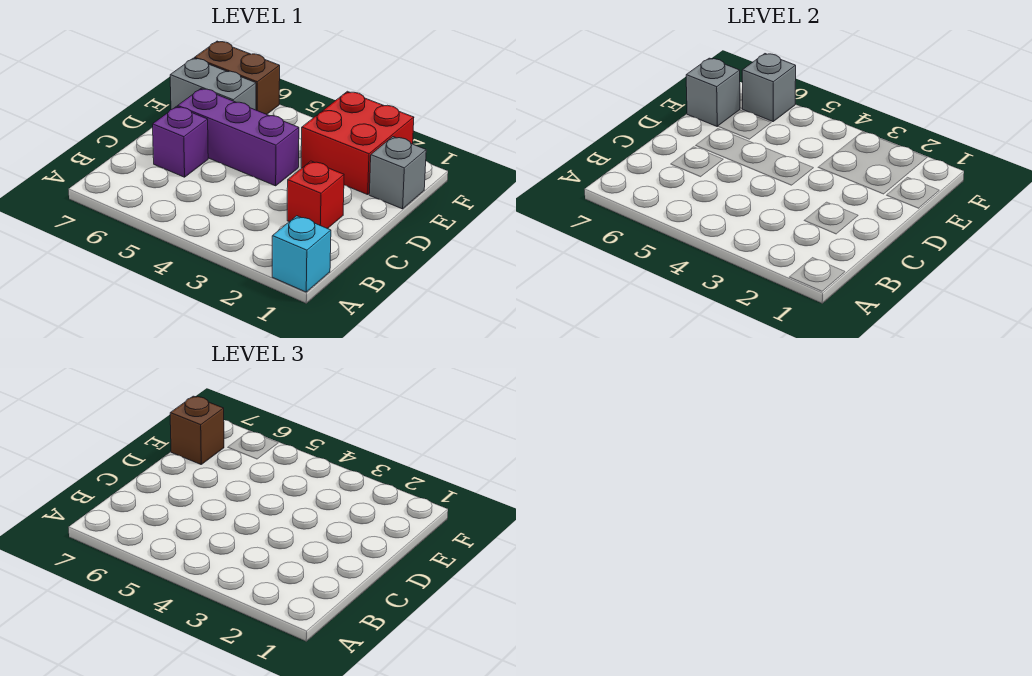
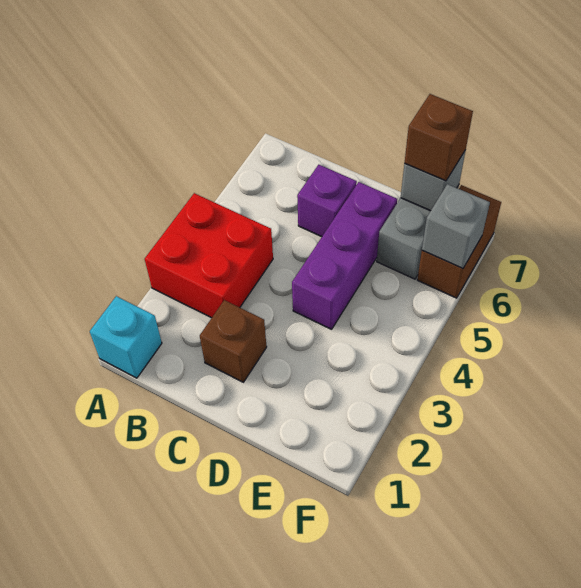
red 1x1 brick [287,161,344,229] -> brown 1x1 brick [200,300,267,382]
grey 1x1 brick [369,137,426,209] -> none
red 2x2 brick [301,91,414,195] -> red 2x2 brick moved to [145,193,273,318]

